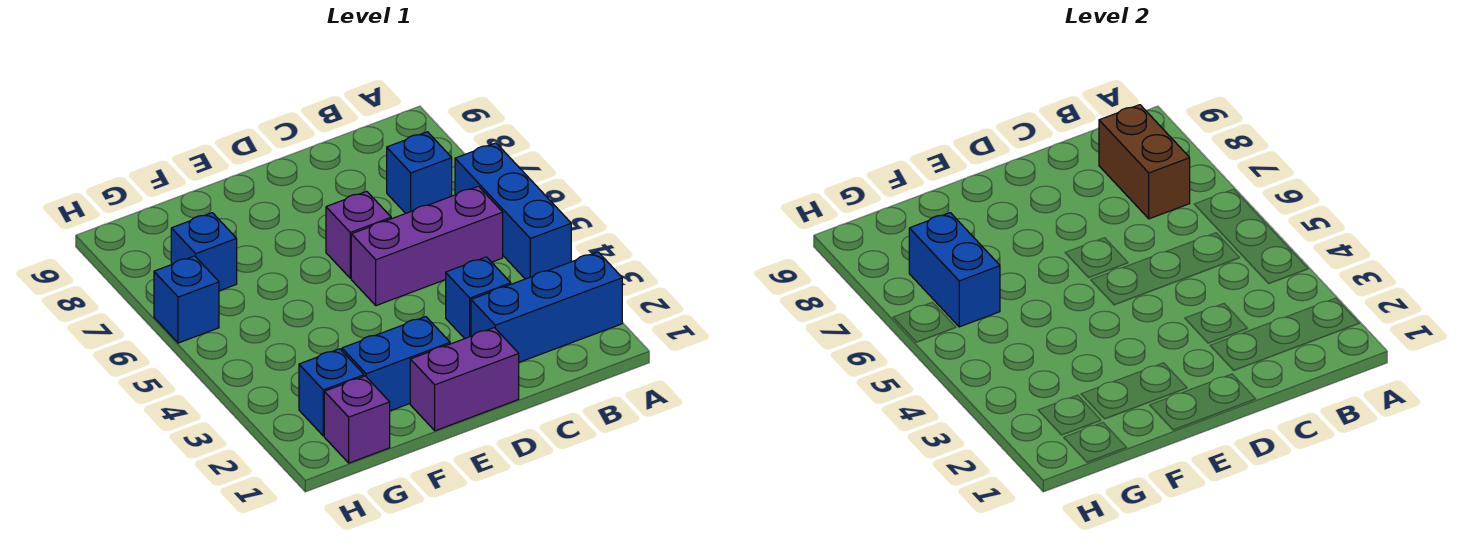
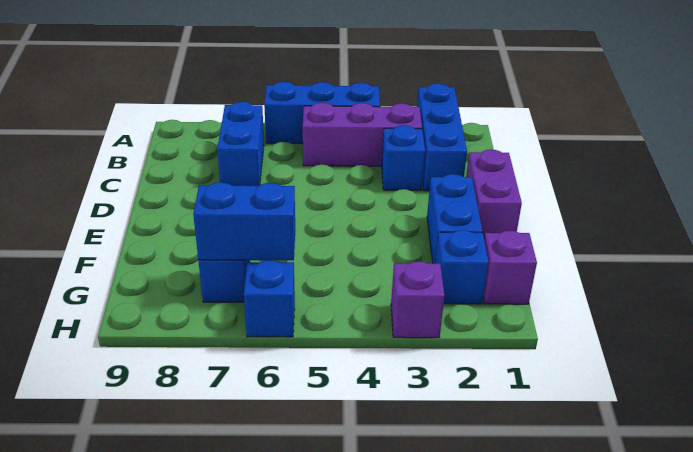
purple 1x3 brick [351,186,503,306] -> purple 1x3 brick turned to [303,103,422,166]
blue 1x1 brick [387,132,452,213] -> blue 1x2 brick [217,102,264,186]
brown 1x2 brick [1099,105,1190,219] -> none
purple 1x1 brick [326,191,391,278] -> purple 1x1 brick moved to [391,261,445,338]

